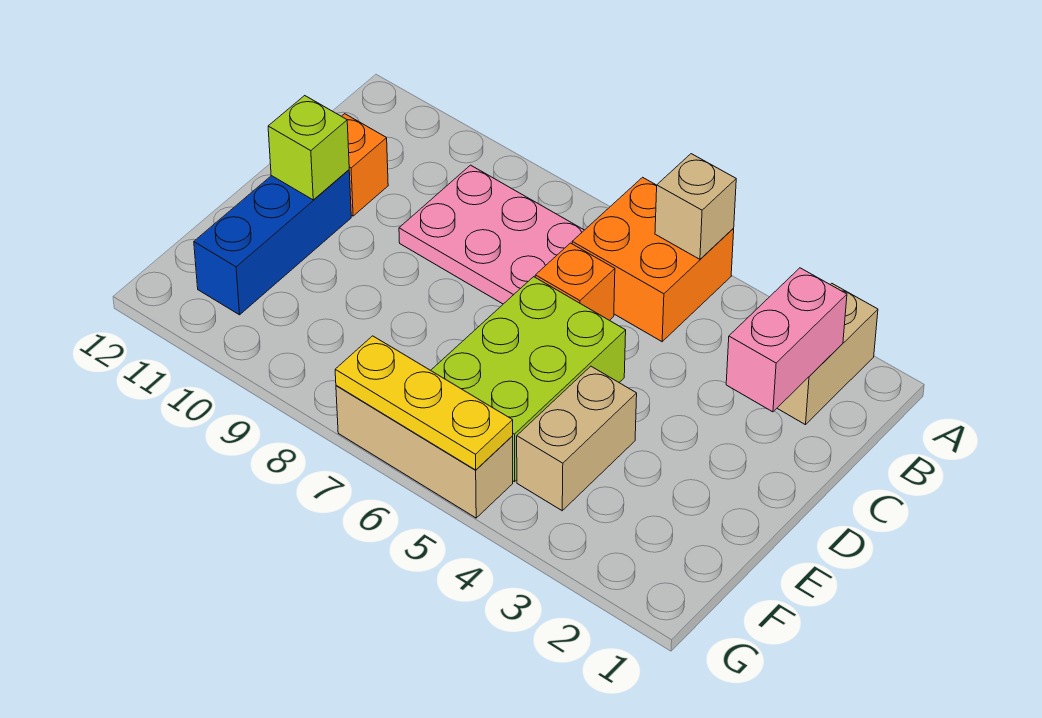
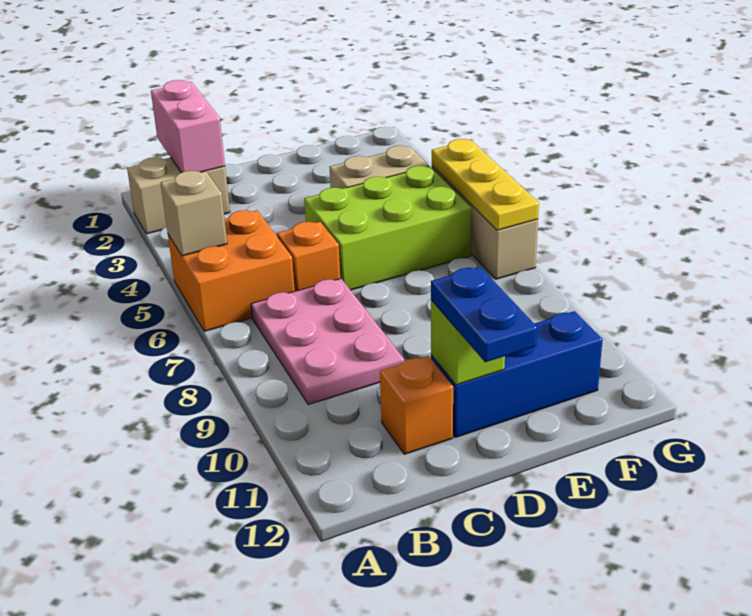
pink 1x2 brick [726,268,847,412] -> pink 1x2 brick turned to [151,80,225,173]
none -> blue 1x2 plate [431,267,538,362]

